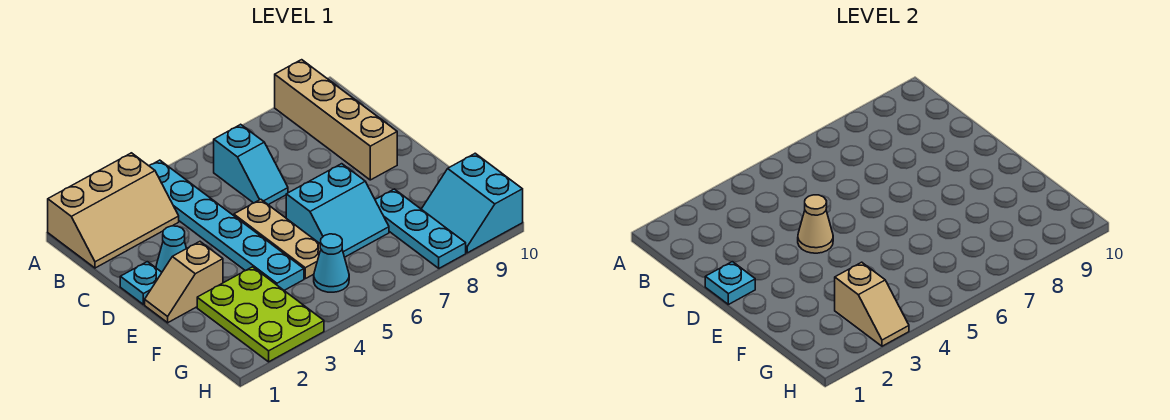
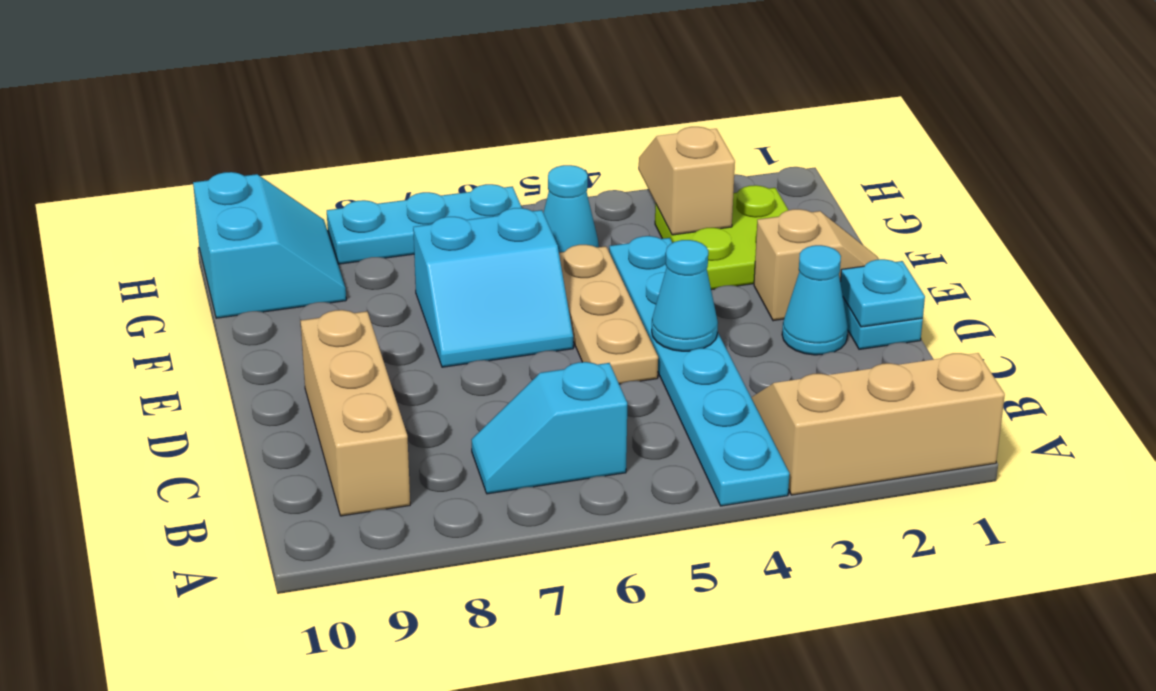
tan 1x4 brick [275,60,397,180] -> tan 1x3 brick [301,310,410,516]
cyan 1x2 slope [214,124,288,205] -> cyan 1x2 slope turned to [472,362,627,494]
tan 1x1 cone [798,195,833,253] -> cyan 1x1 cone [652,240,718,351]
cyan 2x2 slope [286,164,389,257] -> cyan 2x2 slope turned to [413,208,573,367]
lime 2x3 plate [197,267,324,362] -> lime 2x2 plate [655,185,788,290]
cyan 1x3 plate [375,189,466,268] -> cyan 1x3 plate turned to [327,184,522,264]

